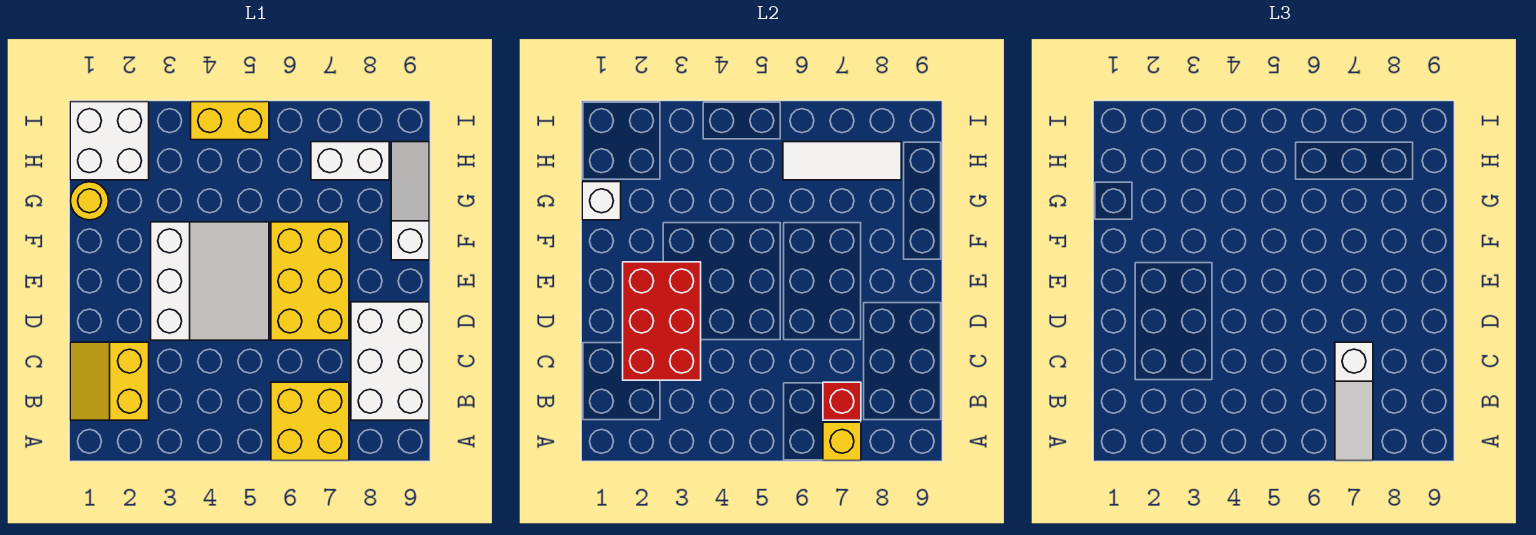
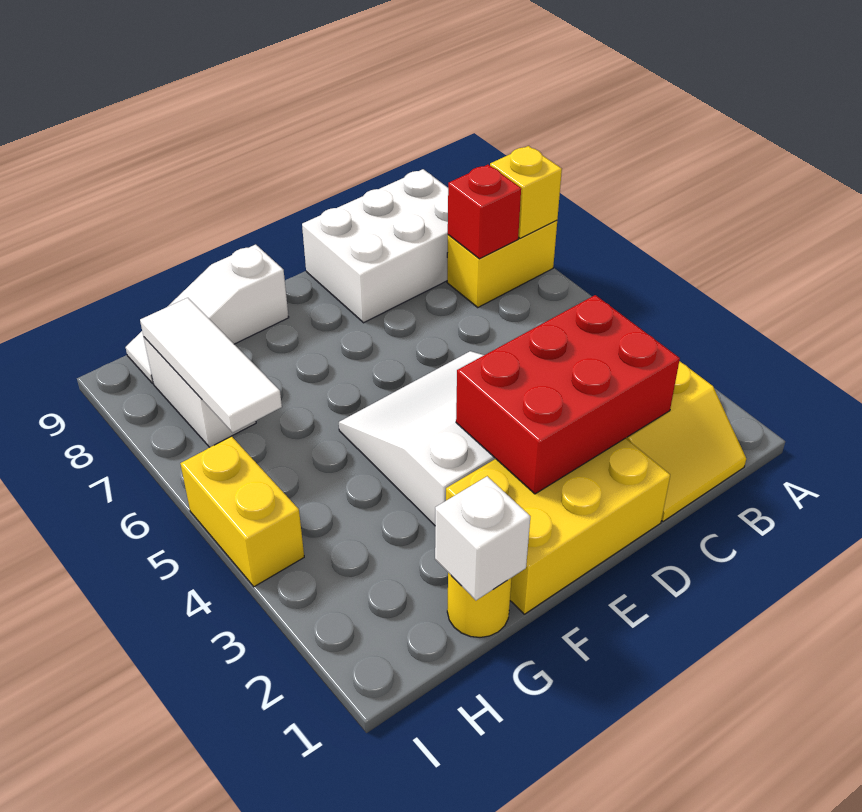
yellow 2x2 brick [271,382,349,461] -> yellow 1x2 brick [447,220,557,307]
white 1x3 slope [1335,342,1373,461] -> none
yellow 2x3 brick [271,222,349,340] -> yellow 2x3 brick moved to [446,438,670,614]
white 2x2 brick [70,102,149,180] -> none

